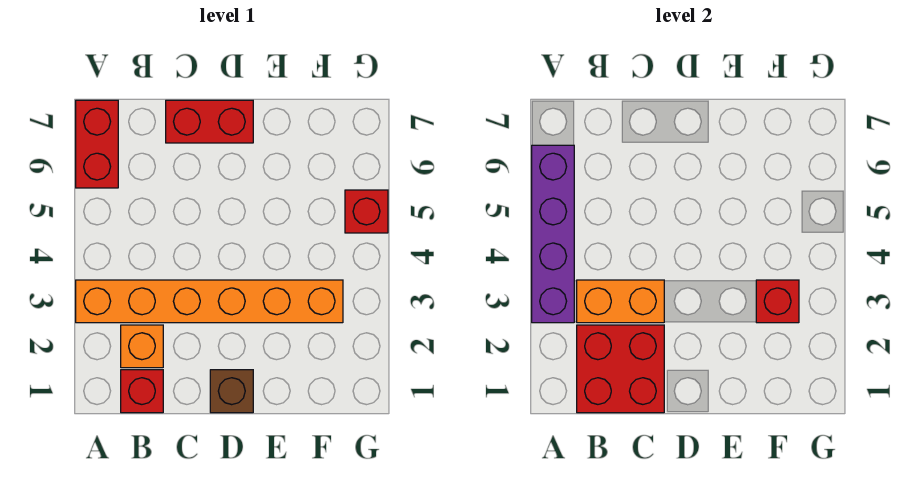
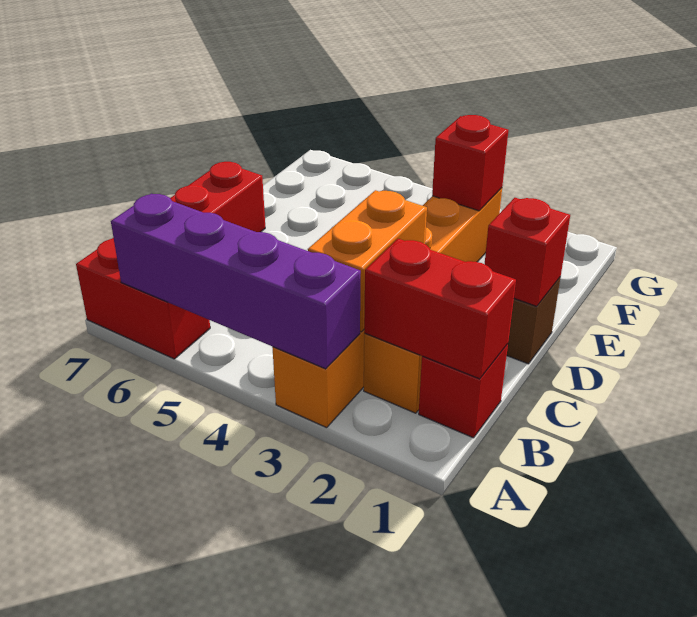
red 2x2 brick [577,325,664,413] -> red 1x2 brick [364,239,516,379]
red 1x1 brick [345,190,388,233] -> red 1x1 brick moved to [485,198,570,306]

